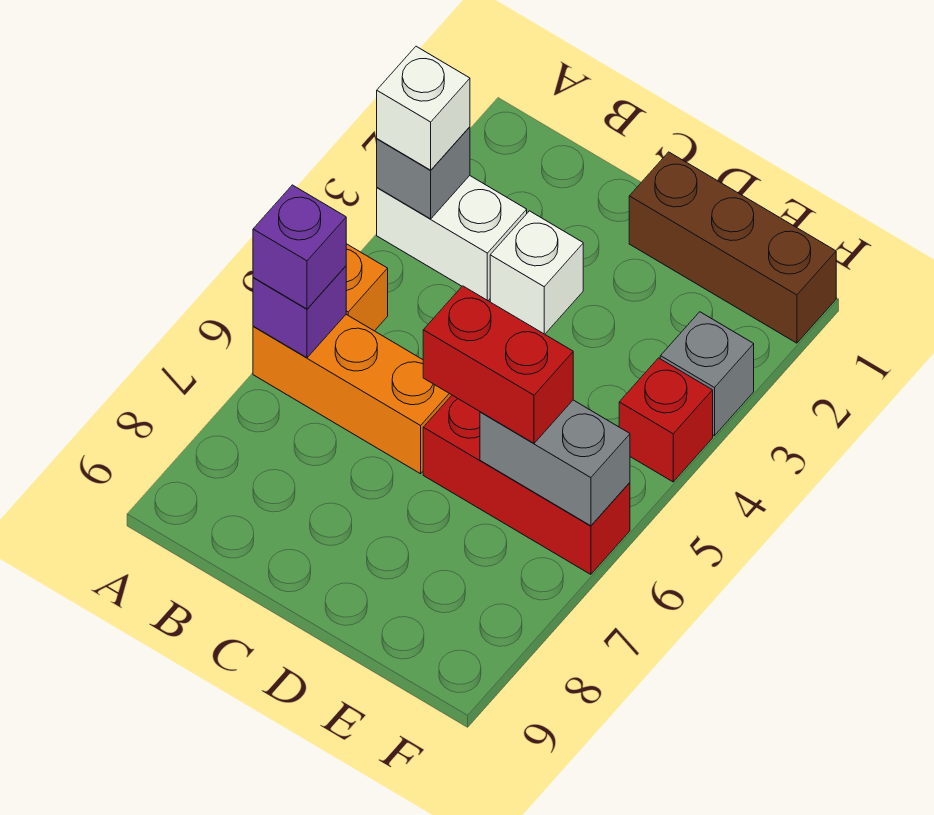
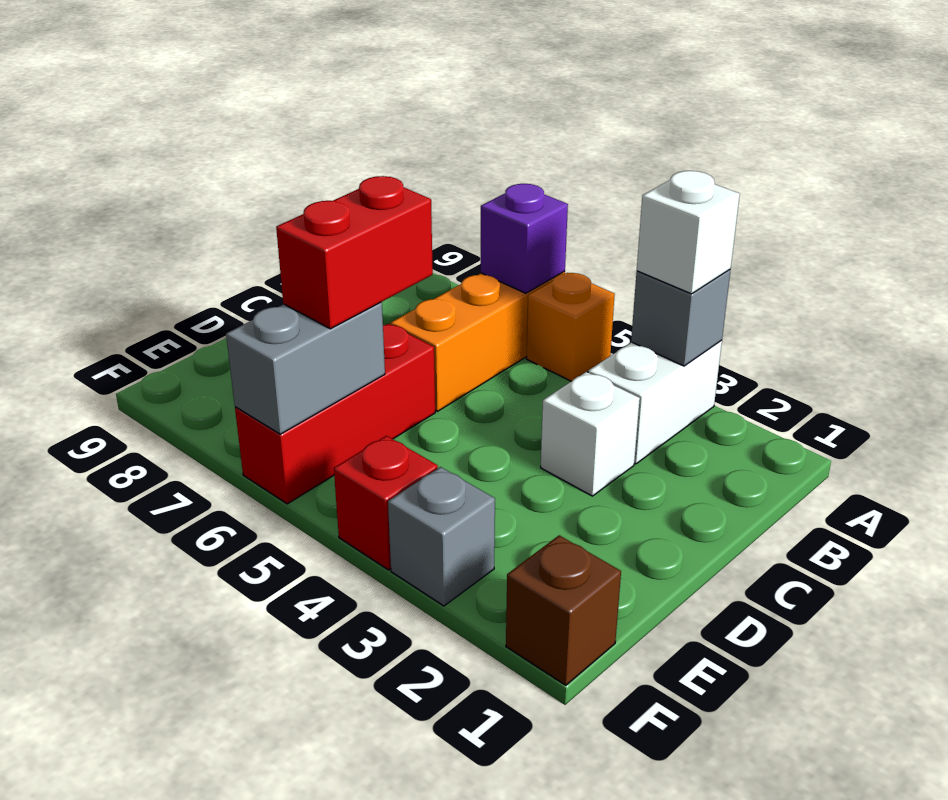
purple 1x1 brick [253,185,346,309] -> none
brown 1x3 brick [629,152,836,343] -> brown 1x1 brick [506,535,621,685]

